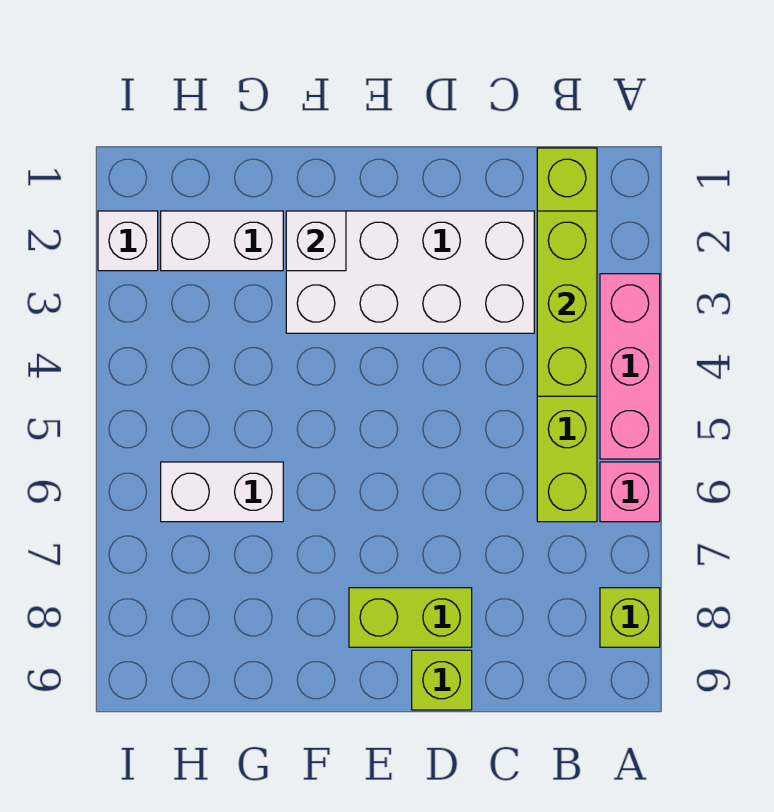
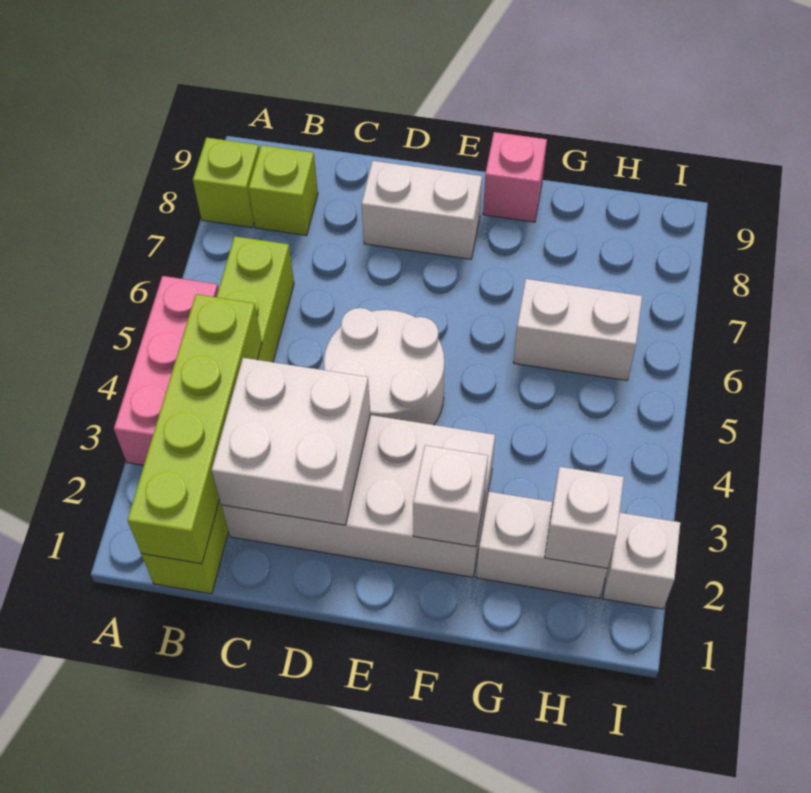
pink 1x1 brick [600,462,660,522] -> pink 1x1 brick moved to [483,132,547,222]
lime 1x3 brick [537,211,597,396] -> lime 1x4 brick [127,294,262,564]
none -> white 2x2 brick [212,358,370,525]
none -> white 2x2 round brick [324,308,444,425]
lime 1x2 brick [349,588,472,647] -> white 1x2 brick [362,161,482,259]
lime 1x1 brick [412,650,472,710] -> lime 1x1 brick moved to [249,145,318,236]
none -> white 1x1 brick [545,467,624,568]

